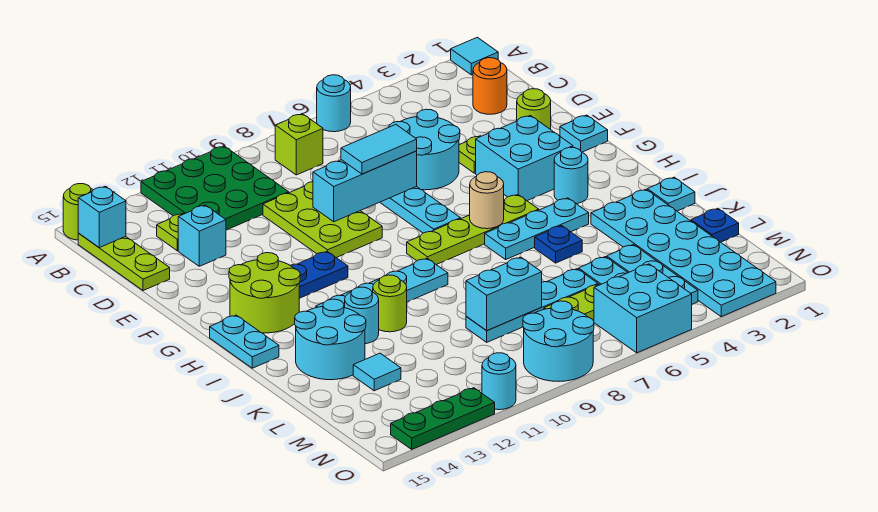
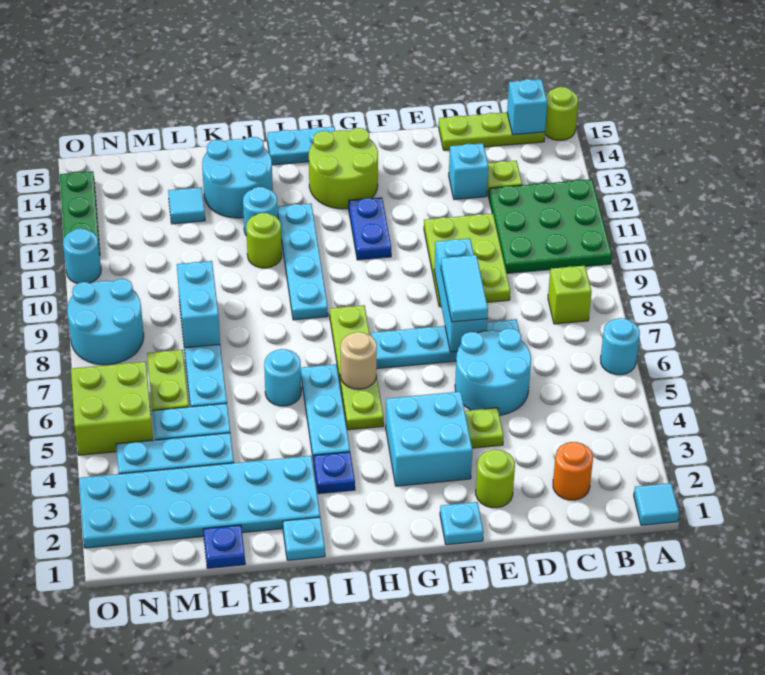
lime 2x3 plate [263,182,382,258] -> lime 2x3 plate turned to [424,213,510,307]
cyan 1x1 round brick [554,147,588,204] -> cyan 1x1 round brick moved to [264,349,301,406]
blue 1x1 plate [535,226,582,263] -> blue 1x1 plate moved to [314,452,355,494]
cyan 2x2 brick [594,264,692,353] -> lime 2x2 brick [71,362,153,455]

